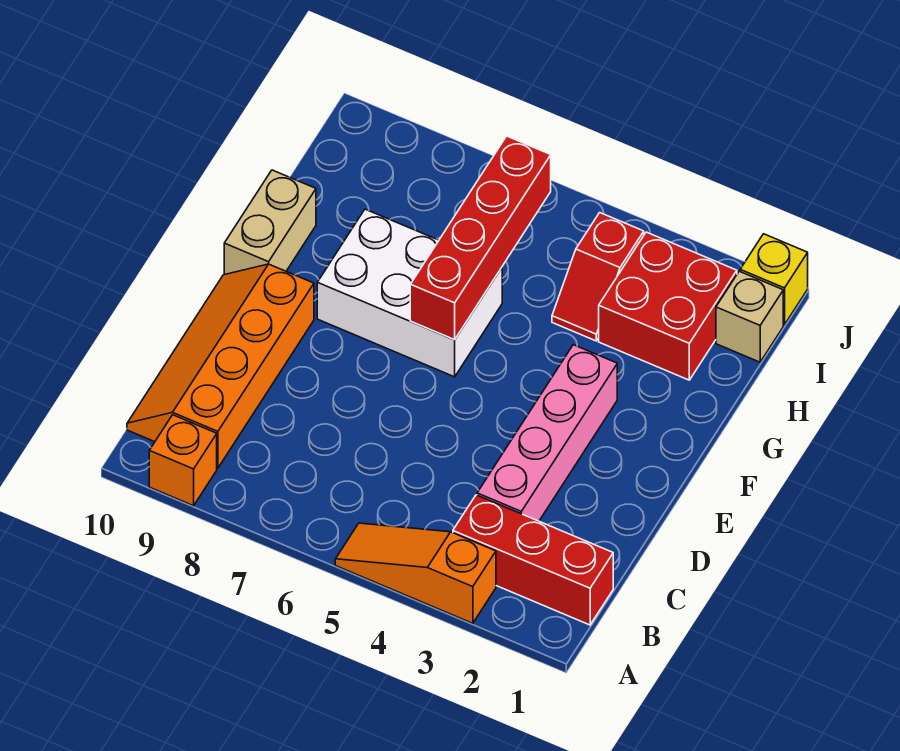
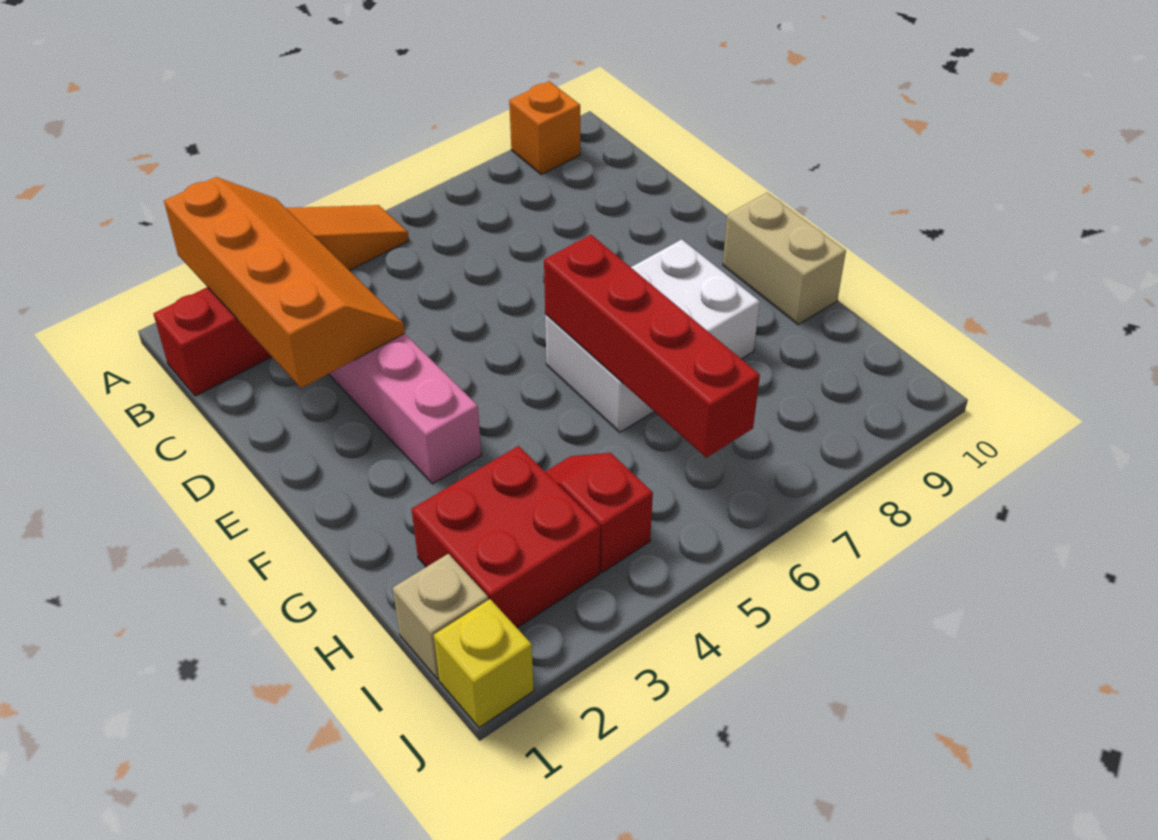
orange 2x4 slope [127,264,314,468] -> orange 2x4 slope moved to [164,177,405,388]

